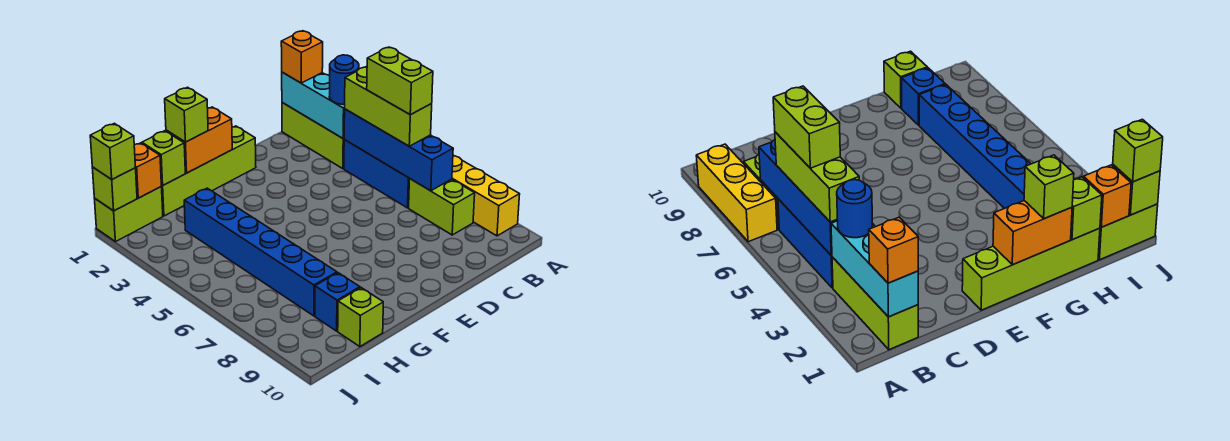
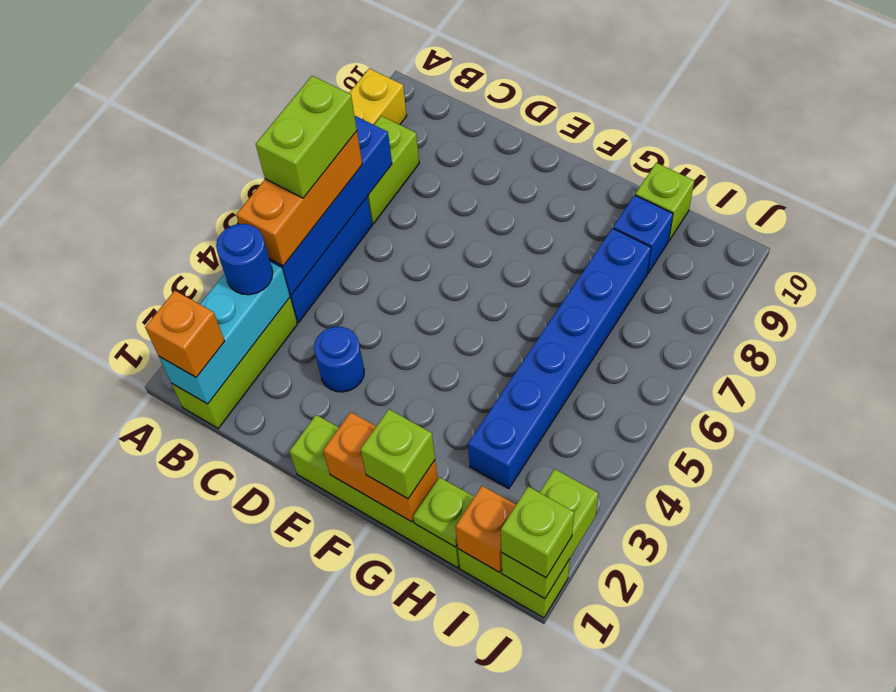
lime 1x3 brick [345,67,432,146] -> orange 1x3 brick [236,131,362,266]
none -> blue 1x1 round brick [314,327,364,392]
lime 1x1 brick [142,131,185,185] -> lime 1x1 plate [413,477,474,547]
lime 1x1 brick [92,167,137,211] -> lime 1x2 brick [501,469,598,599]

